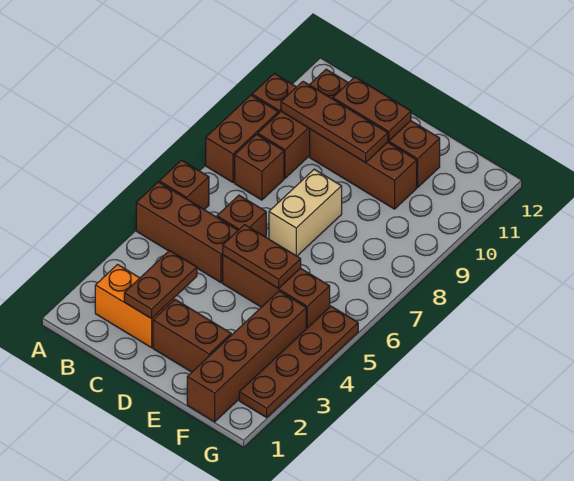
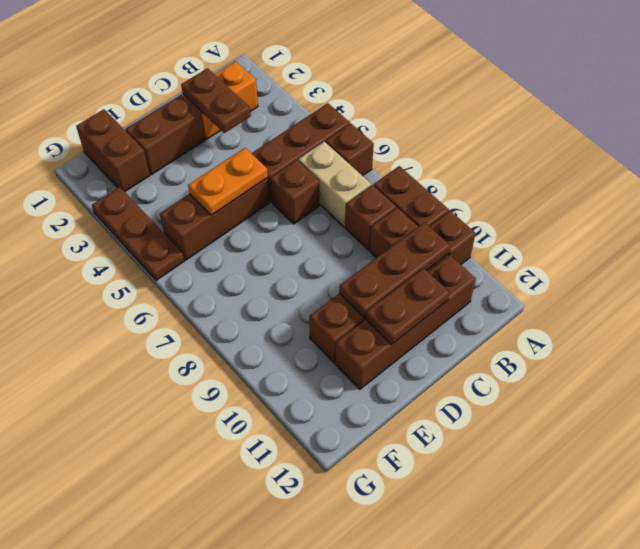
brown 1x2 plate [223,225,301,289] -> orange 1x2 plate [188,148,268,215]
tan 1x2 brick [269,169,342,256] -> tan 1x2 brick moved to [298,141,371,227]
brown 1x4 brick [187,291,306,422] -> brown 1x2 brick [76,109,150,192]
brown 1x4 plate [239,306,358,417] -> brown 1x3 plate [92,187,184,280]

